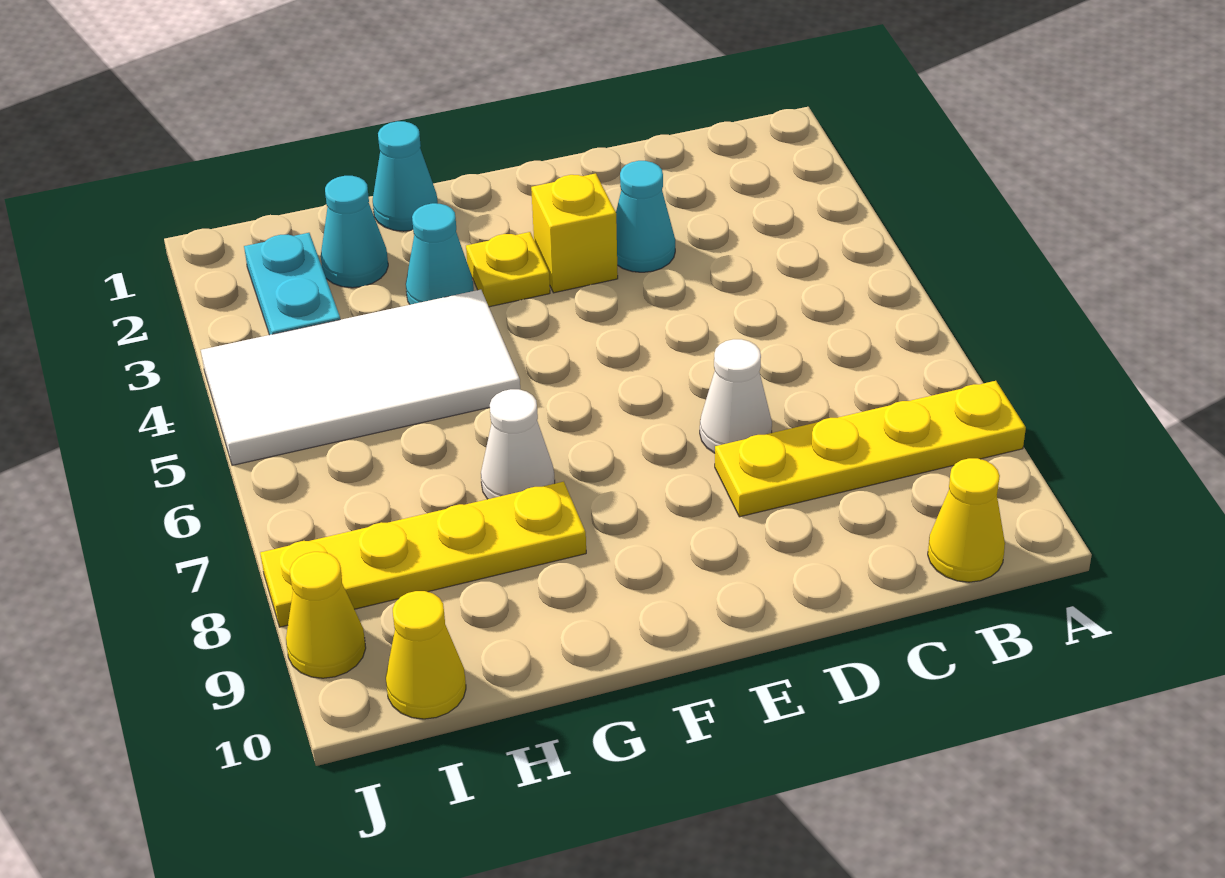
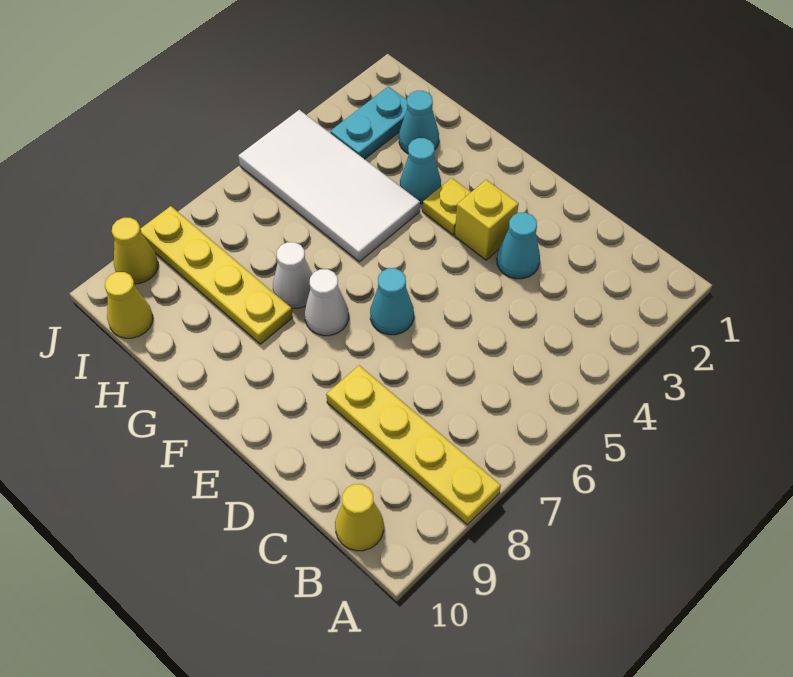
white 1x1 cone [700,339,772,453] -> white 1x1 cone moved to [305,269,349,336]
cyan 1x1 cone [373,121,438,231] -> cyan 1x1 cone moved to [370,268,414,335]

